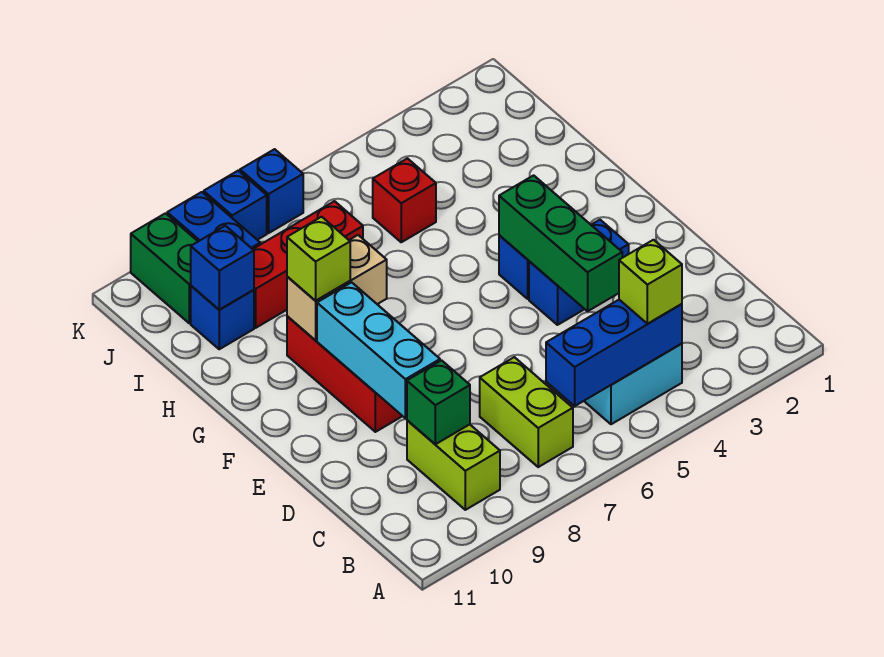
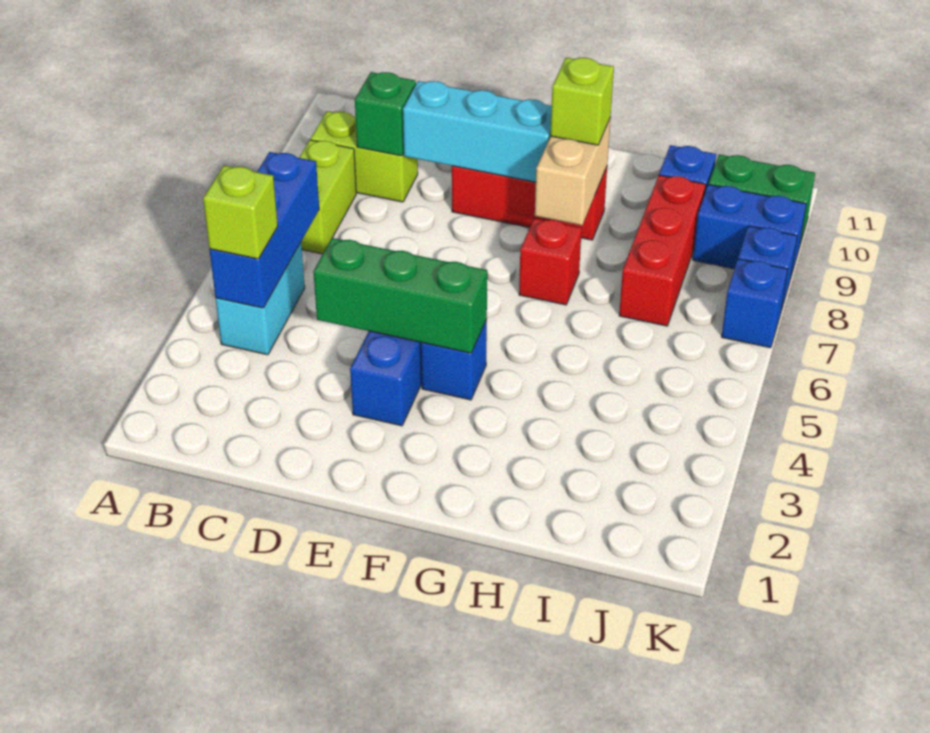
lime 1x2 brick [480,357,573,467] -> lime 1x2 brick turned to [299,140,356,254]
red 1x1 brick [373,158,436,242] -> red 1x1 brick moved to [519,218,582,305]
blue 1x1 brick [191,226,254,310] -> none

